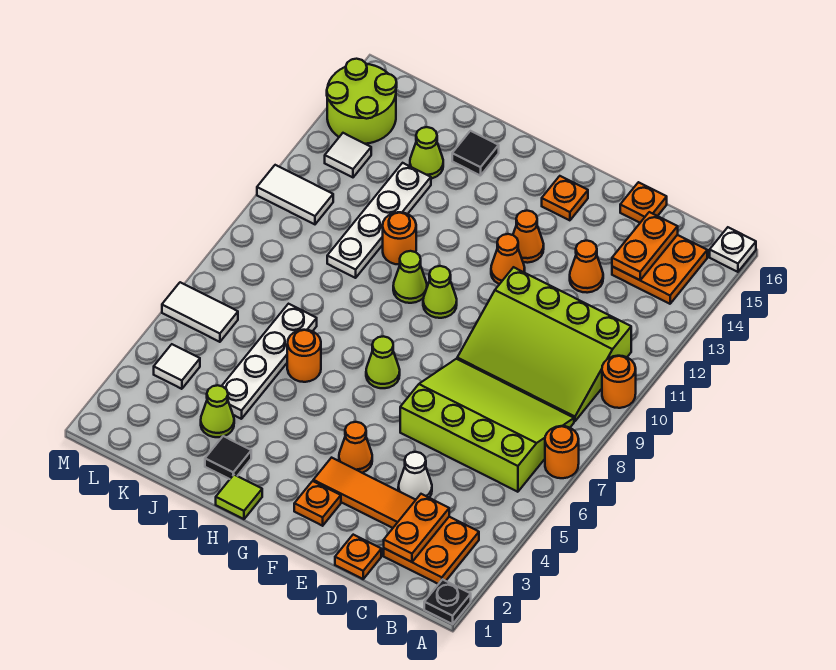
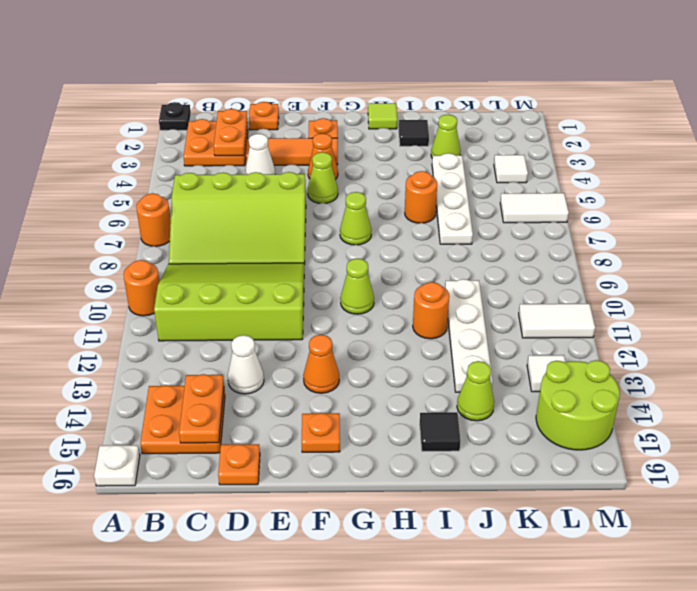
orange 1x1 cone [570,241,603,293] -> white 1x1 cone [228,335,264,394]
orange 1x1 cone [491,234,525,284] -> none
lime 1x1 cone [393,251,427,303] -> lime 1x1 cone moved to [308,152,338,203]

